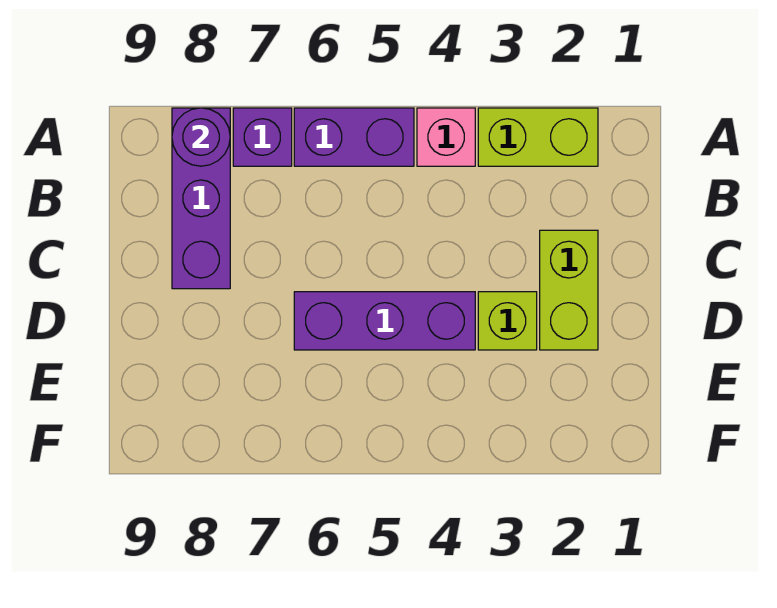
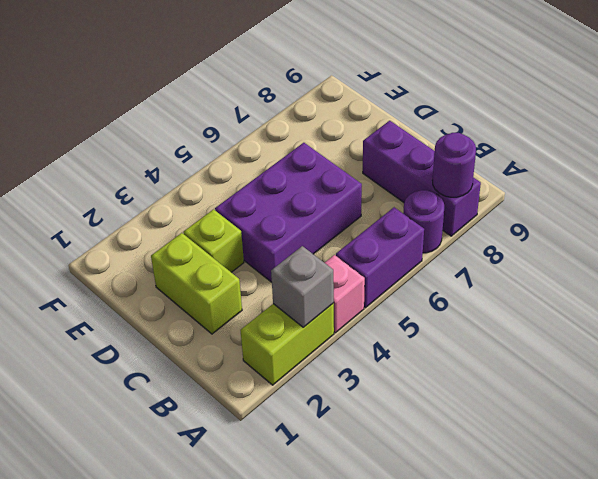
none -> grey 1x1 brick [271,246,334,327]
purple 1x1 brick [233,108,292,166] -> purple 1x1 round brick [403,190,444,253]
purple 1x3 brick [294,292,475,350] -> purple 2x3 brick [215,143,362,282]

